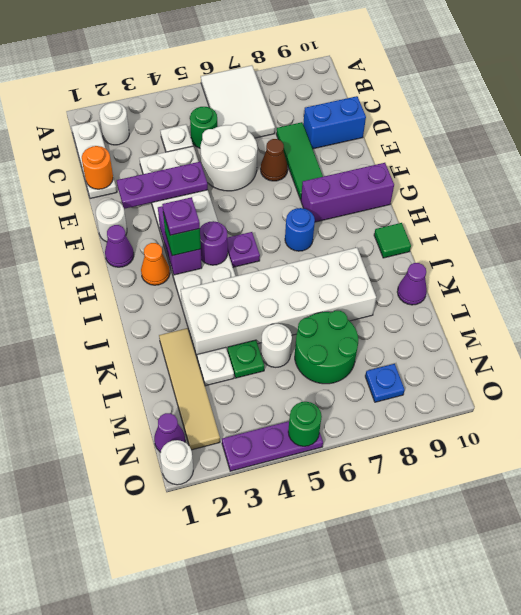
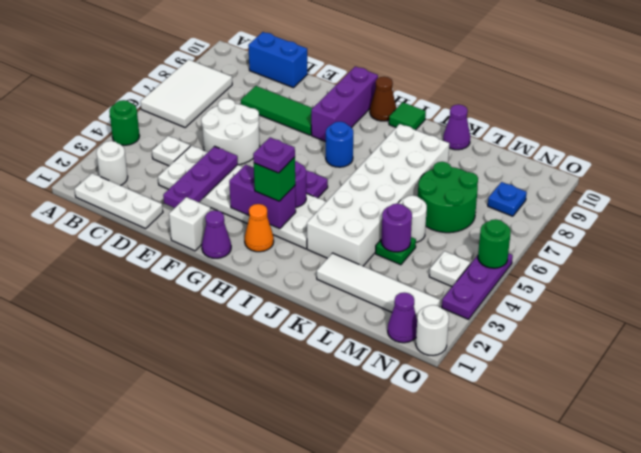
white 2x3 tile [201,65,275,138] -> white 2x3 tile turned to [140,60,232,127]
green 1x1 round brick [190,107,217,148] -> green 1x1 round brick moved to [109,100,139,145]
orange 1x1 round brick [82,146,113,189] -> none
blue 1x2 brick [303,96,366,149] -> blue 1x2 brick turned to [248,32,308,88]
brown 1x1 cone [260,139,288,181] -> brown 1x1 cone moved to [370,77,396,121]
white 1x1 round brick [96,200,127,242] -> white 1x1 brick [169,197,210,251]
tan 1x4 tile [159,328,220,450] -> white 1x4 tile [317,253,440,318]
white 1x1 plate [197,347,234,386] -> white 1x1 plate moved to [429,251,470,287]
none -> purple 1x1 round brick [381,204,412,252]

